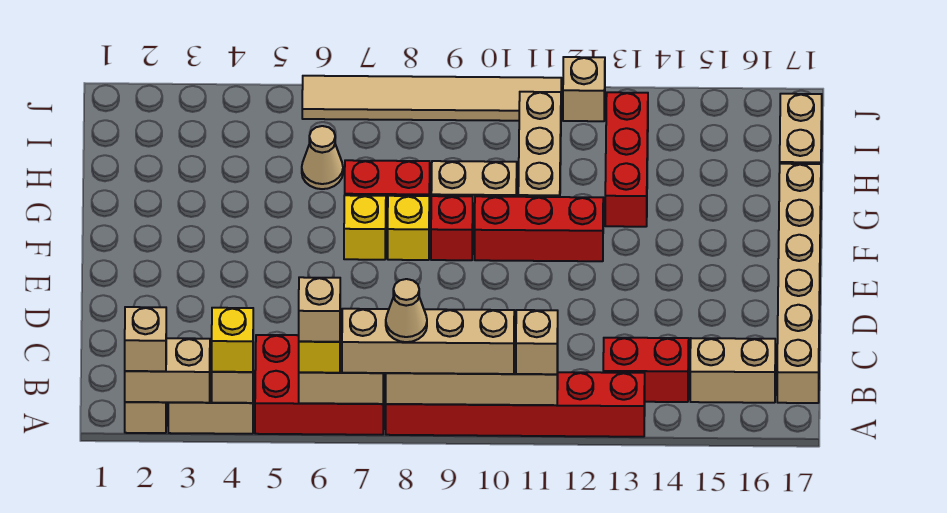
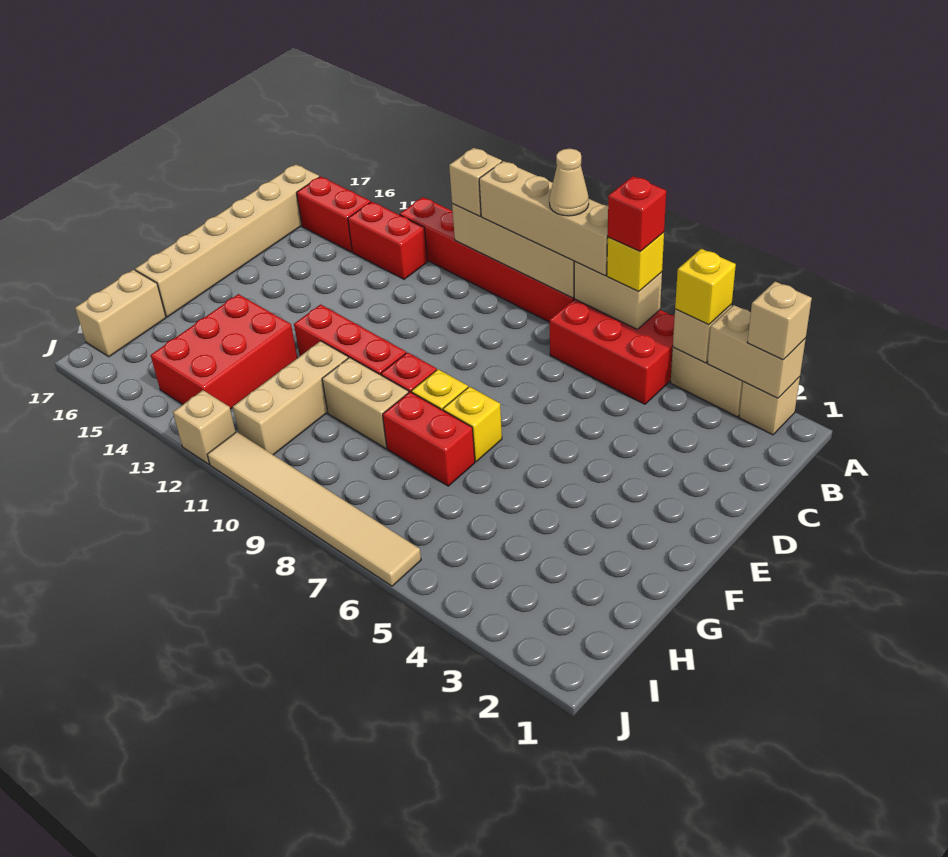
tan 1x1 brick [299,277,340,342] -> red 1x1 brick [608,176,666,252]
tan 1x2 brick [690,338,775,403] -> red 1x2 brick [297,176,371,252]
red 1x3 brick [605,92,648,227] -> red 2x3 brick [151,294,297,409]
tan 1x1 cone [302,126,343,189] -> none

